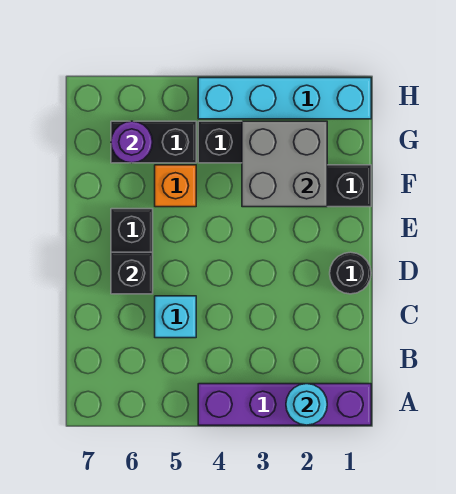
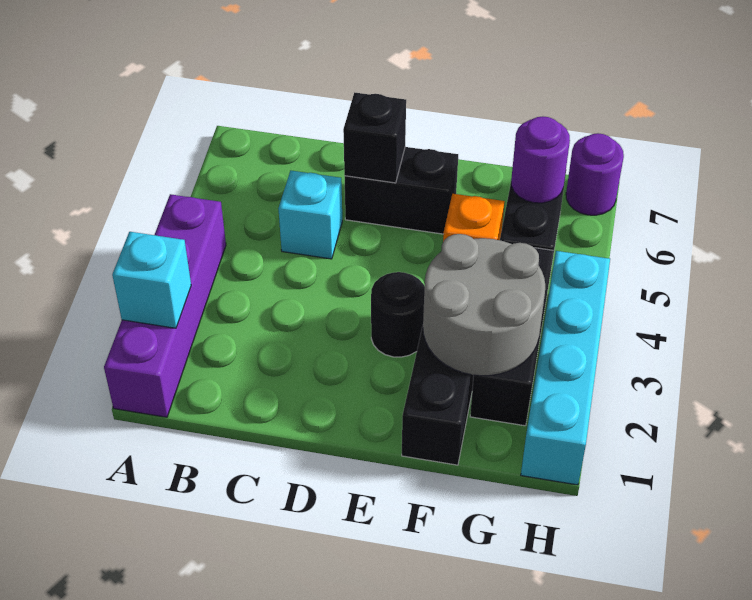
cyan 1x1 round brick [286,384,327,425] -> cyan 1x1 brick [112,232,191,328]
black 1x1 round brick [330,252,371,294] -> black 1x1 round brick moved to [371,272,425,357]
grey 2x2 brick [242,121,327,207] -> grey 2x2 round brick [423,234,545,376]
none -> purple 1x1 round brick [566,133,624,215]

